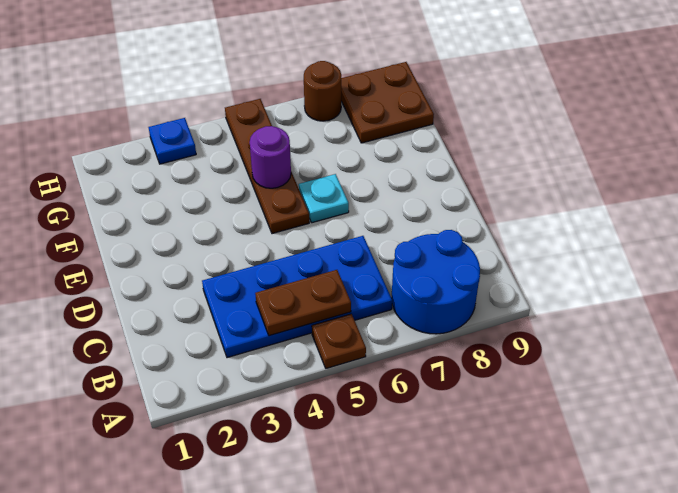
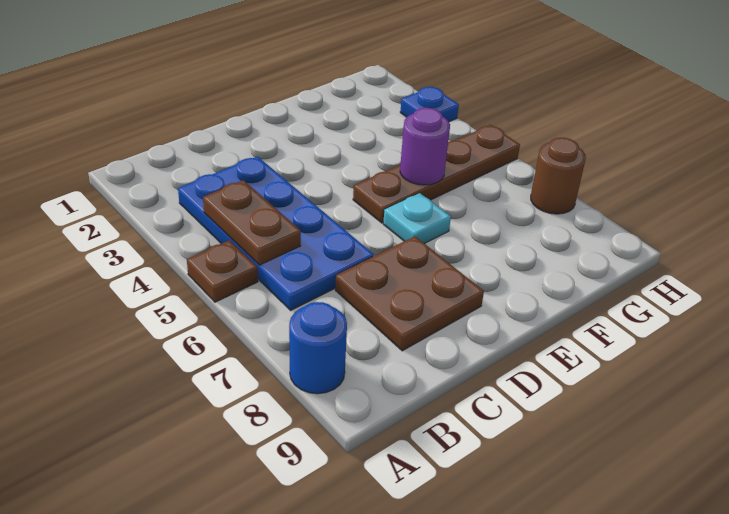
blue 2x2 round brick [392,230,480,334] -> blue 1x1 round brick [289,302,347,394]
brown 2x2 plate [341,62,434,143] -> brown 2x2 plate moved to [335,236,484,351]

